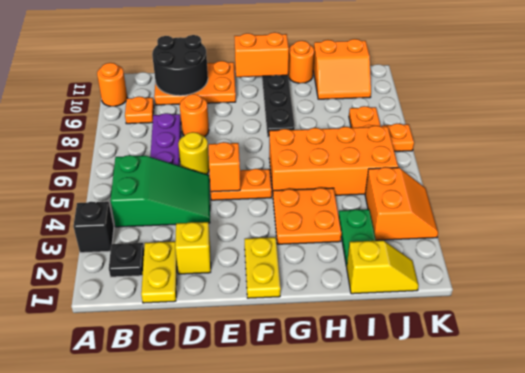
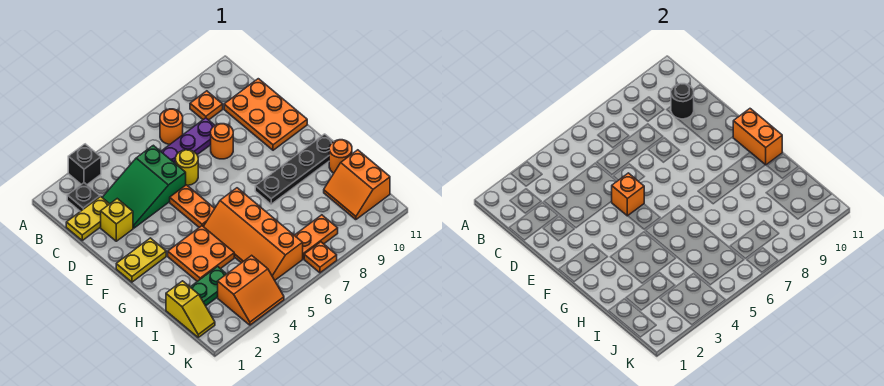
orange 1x1 round brick [97,63,127,106] -> orange 1x1 round brick moved to [160,109,183,144]
green 2x3 slope [111,155,210,227] -> green 2x3 slope turned to [102,145,186,228]
black 2x2 round brick [152,35,208,96] -> black 1x1 round brick [671,84,694,119]
orange 2x4 brick [269,126,398,195] -> orange 2x4 slope [203,188,303,280]

